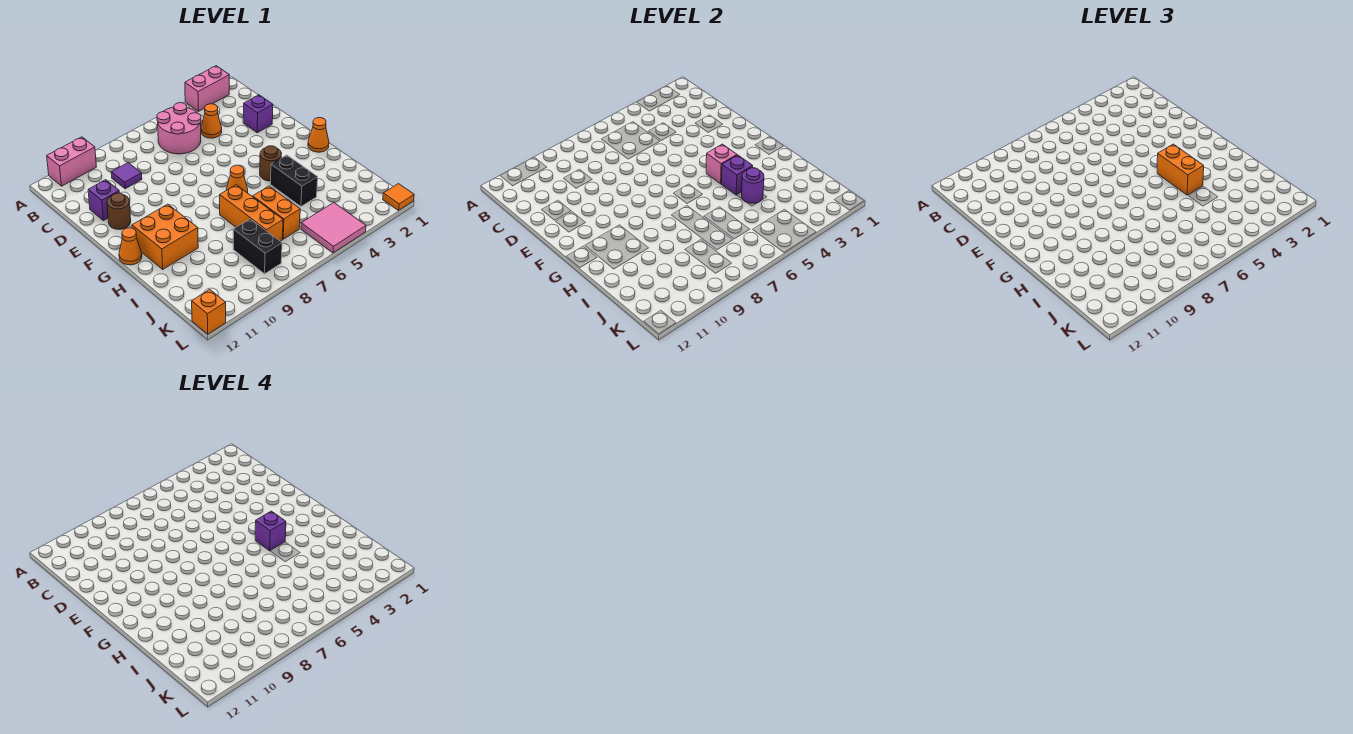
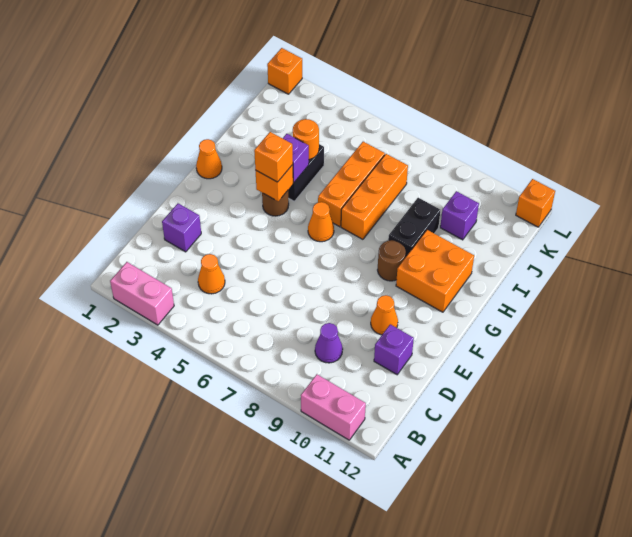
pink 2x2 round brick [157,103,201,154] -> none
purple 1x1 tile [111,163,142,189] -> purple 1x1 cone [315,323,343,363]
brown 1x1 round brick [107,193,131,229] -> brown 1x1 round brick moved to [378,240,406,281]
pink 1x1 brick [706,144,737,184] -> orange 1x1 brick [255,165,293,201]
orange 1x2 brick [1157,144,1204,195] -> orange 1x1 brick [254,132,293,182]
purple 1x1 brick [255,511,286,551] -> purple 1x1 brick moved to [440,191,479,240]
orange 1x1 cone [119,228,142,265] -> orange 1x1 cone moved to [371,295,398,335]
purple 1x1 round brick [742,168,764,203] -> orange 1x1 round brick [293,119,319,159]
orange 1x2 brick [253,186,300,239] -> orange 1x3 brick [318,142,385,227]
black 1x2 brick [233,219,282,274] -> black 1x2 brick moved to [388,198,440,258]
pink 2x2 tile [301,203,366,253] -> none
orange 1x1 tile [383,184,414,210] -> orange 1x1 brick [267,48,302,94]

